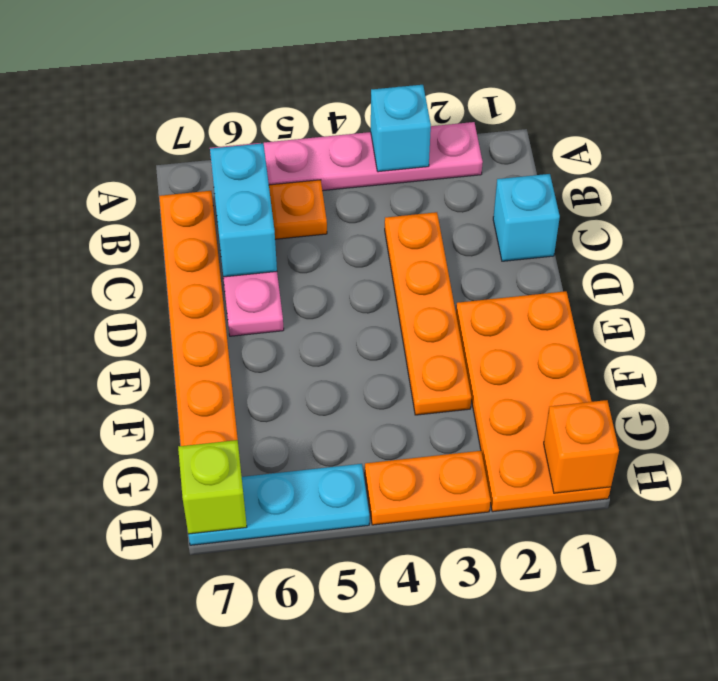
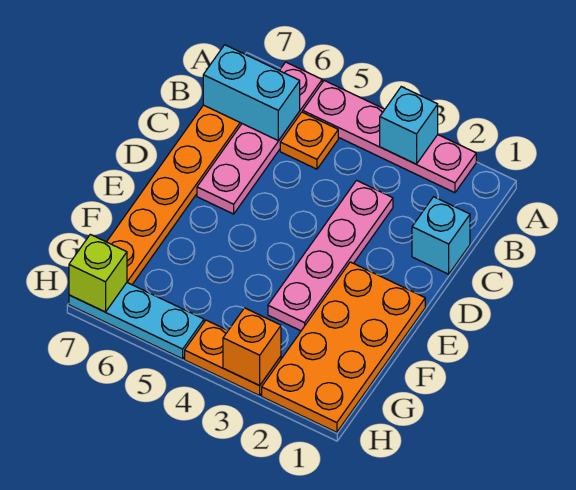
cyan 1x2 brick [210,143,277,277] -> cyan 1x2 brick turned to [203,45,300,141]
orange 1x4 plate [385,212,471,415] -> pink 1x4 plate [268,181,393,331]
orange 1x1 brick [544,400,619,493] -> orange 1x1 brick moved to [223,308,281,385]

